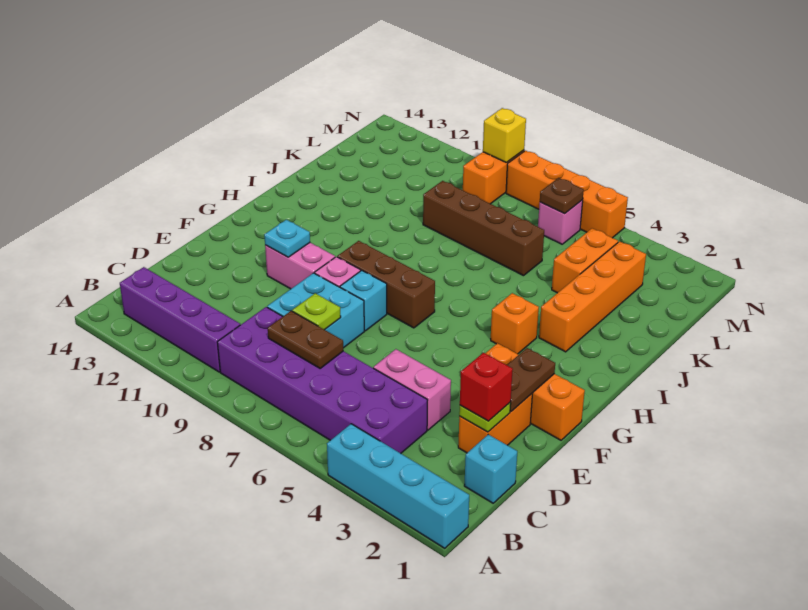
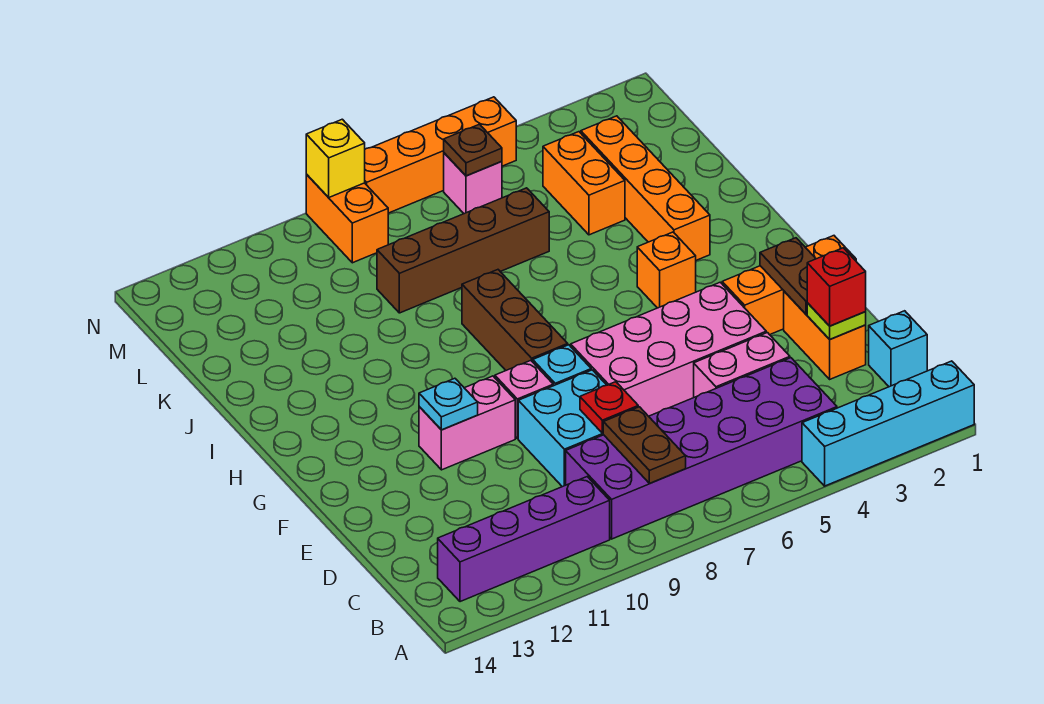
brown 1x2 plate [268,311,343,368] -> brown 1x2 plate turned to [603,407,686,483]
lime 1x1 plate [292,293,341,330] -> red 1x1 plate [580,382,638,433]
none -> pink 2x4 brick [571,282,766,416]
brown 1x3 brick [337,241,435,328] -> brown 1x3 brick turned to [462,270,568,370]

